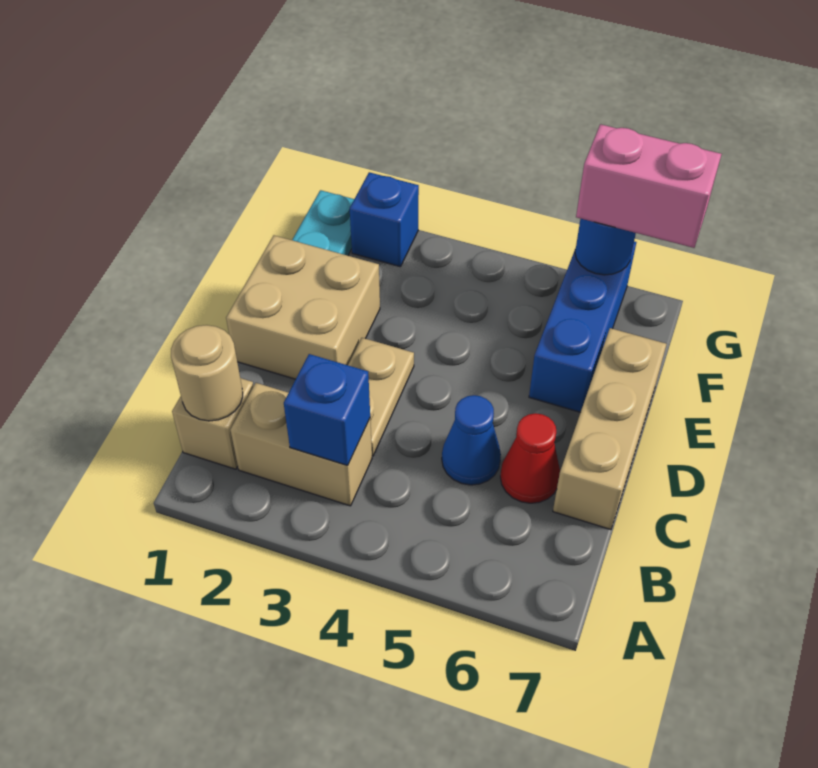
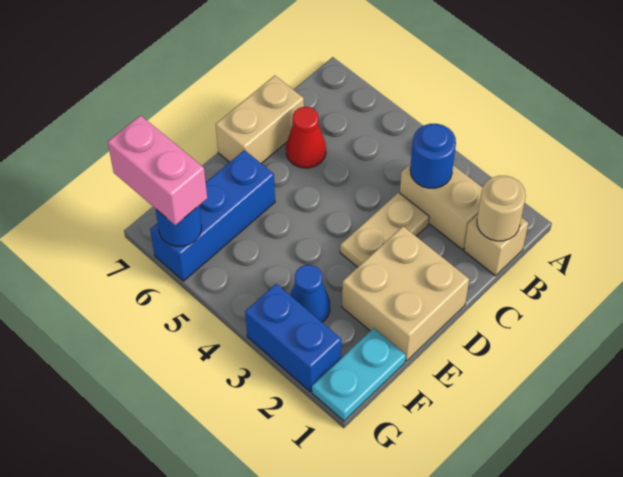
blue 1x1 brick [284,354,370,465] -> blue 1x1 round brick [410,124,456,188]
blue 1x1 cone [442,395,501,485] -> blue 1x1 cone moved to [290,265,330,322]
tan 1x3 brick [553,328,667,530] -> tan 1x2 brick [216,76,304,163]
blue 1x1 brick [350,172,419,267] -> blue 1x2 brick [245,284,341,392]

